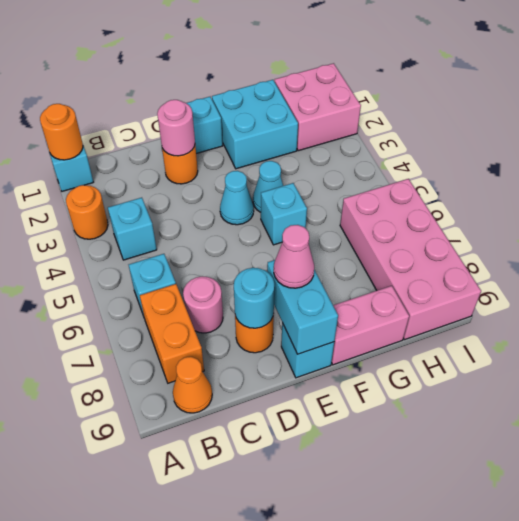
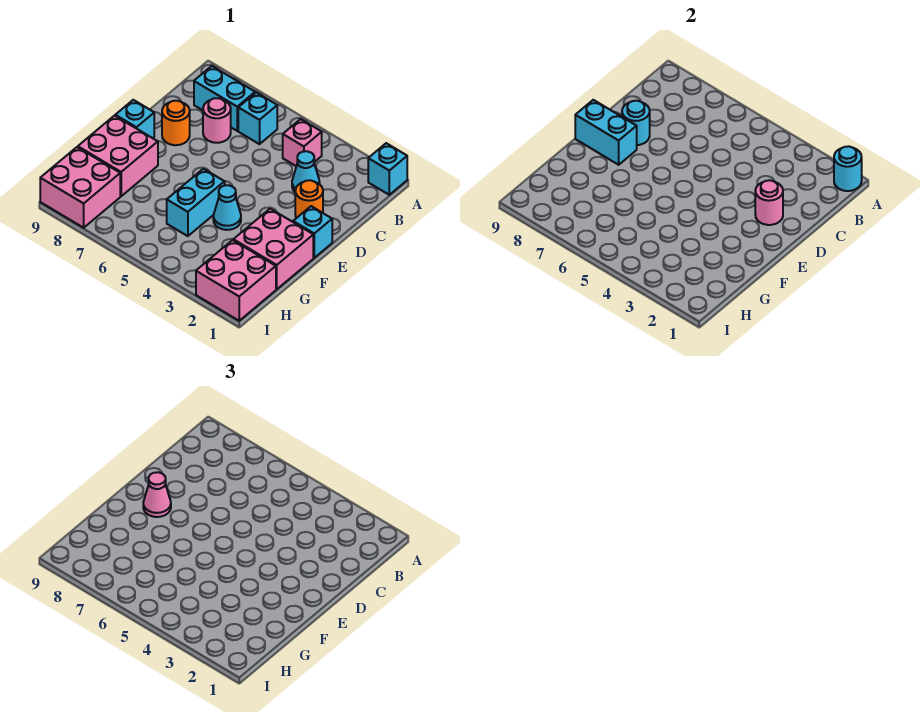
orange 1x1 round brick [40,104,83,160] -> cyan 1x1 round brick [834,146,862,191]
orange 1x1 round brick [66,185,108,239] -> none
cyan 1x1 brick [108,198,157,260] -> pink 1x1 brick [283,119,322,166]
orange 1x2 brick [140,284,204,383] -> cyan 1x2 brick [194,66,255,131]
orange 1x1 cone [173,357,212,413] -> none
cyan 1x1 cone [220,171,254,225] -> cyan 1x1 cone moved to [292,151,320,192]
cyan 2x2 brick [212,80,298,169] -> pink 2x2 brick [233,209,313,289]
cyan 1x1 brick [261,183,307,245] -> cyan 1x2 brick [167,169,225,236]
pink 1x2 brick [331,286,409,365] -> pink 2x2 brick [78,116,158,196]
pink 2x4 brick [340,179,481,340] -> pink 2x2 brick [40,147,120,228]

